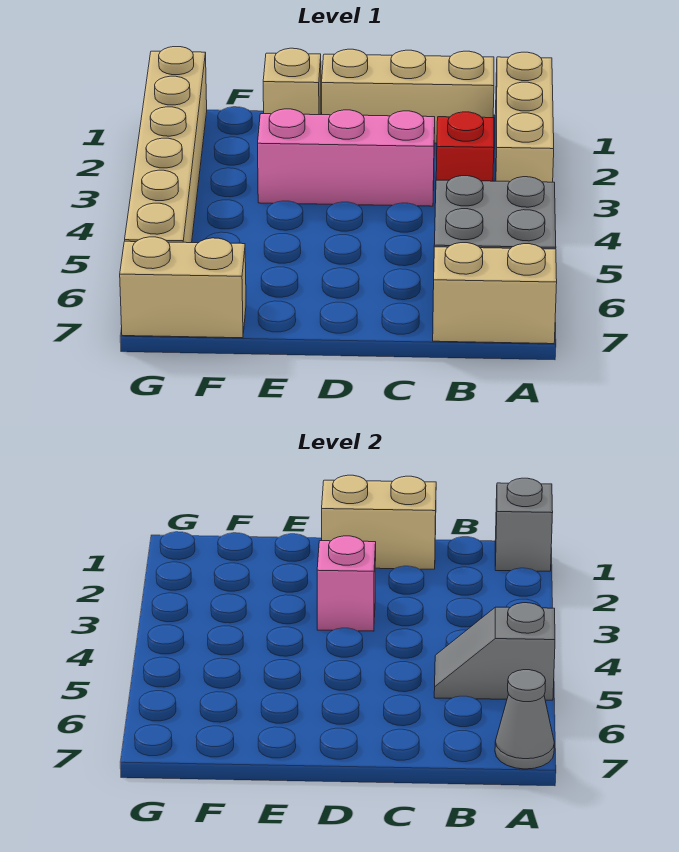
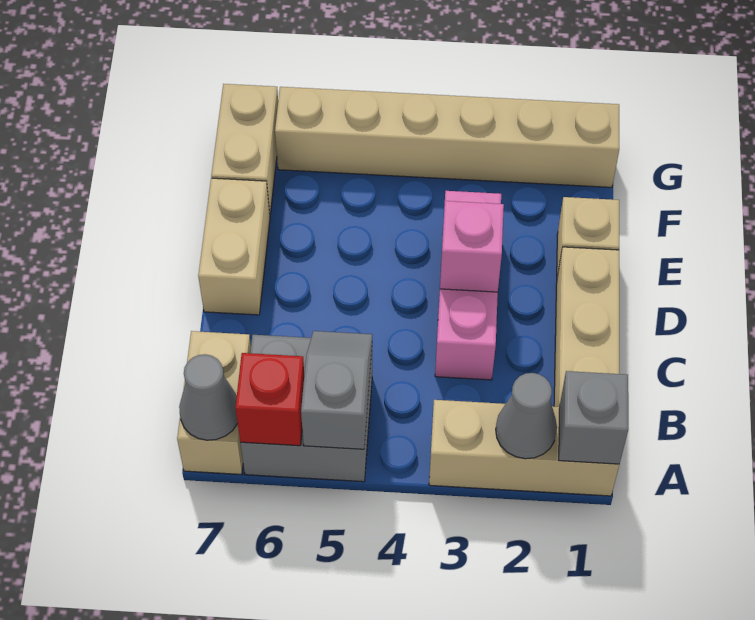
none -> grey 1x1 cone [496,373,557,459]
red 1x1 brick [436,112,494,181] -> red 1x1 brick moved to [235,353,304,446]
tan 1x2 brick [322,475,436,569] -> tan 1x2 brick moved to [198,178,270,315]

